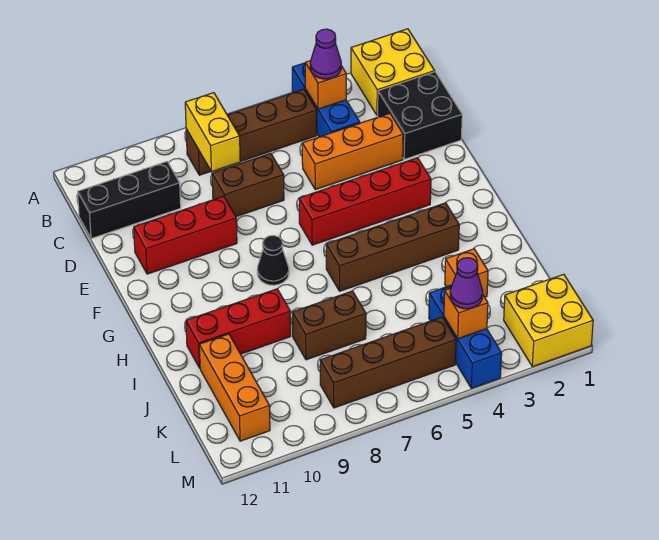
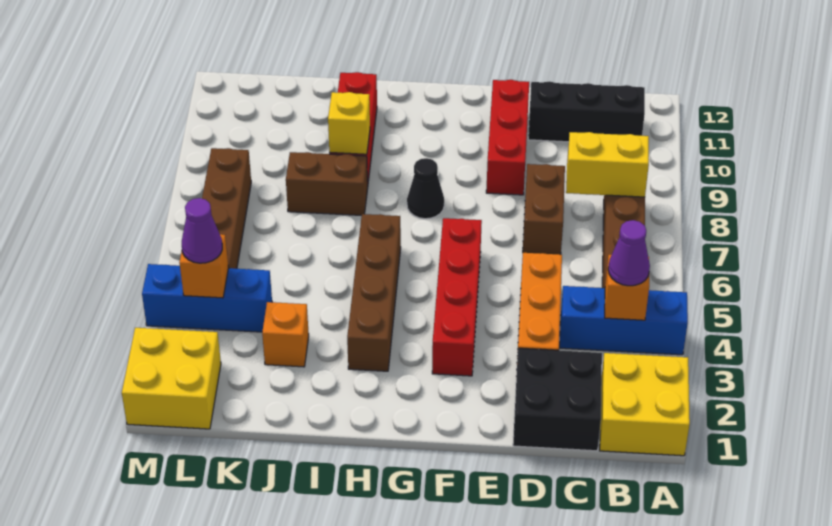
black 1x3 brick [78,162,181,239] -> black 1x3 brick turned to [528,81,645,142]
none -> yellow 1x1 brick [328,92,370,154]
brown 1x2 brick [293,291,366,360] -> brown 1x2 brick turned to [286,152,368,215]
orange 1x3 brick [199,334,270,441] -> none

